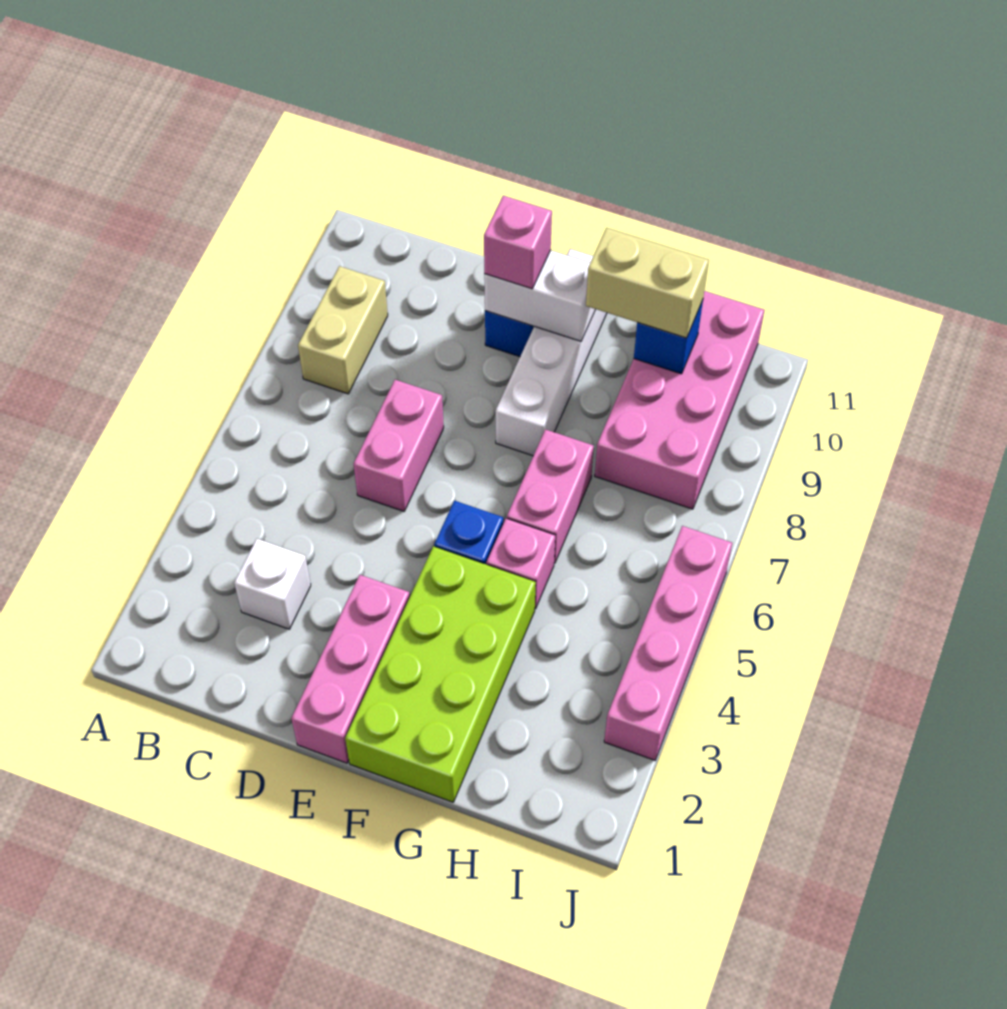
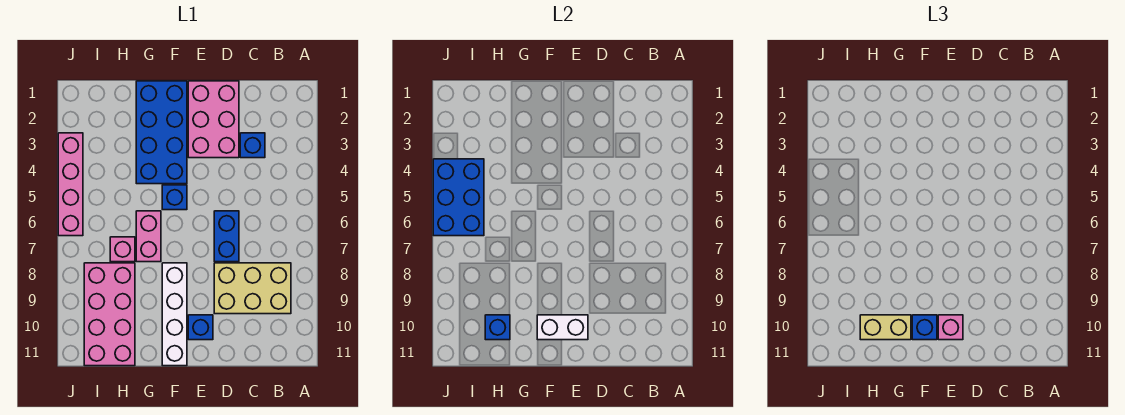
tan 1x2 brick [298,266,388,394] -> tan 2x3 brick [214,263,291,314]
white 1x1 brick [234,539,311,629] -> blue 1x1 brick [240,133,265,158]
pink 1x2 brick [354,380,444,511] -> blue 1x2 brick [214,211,239,262]
pink 1x3 brick [291,575,410,763] -> pink 2x3 brick [188,81,239,158]
lime 2x4 brick [345,546,536,802] -> blue 2x4 brick [136,81,187,184]
none -> blue 1x1 brick [912,315,937,340]
pink 1x1 brick [486,518,555,609] -> pink 1x1 brick moved to [110,237,135,262]
none -> blue 2x3 brick [433,159,484,236]

